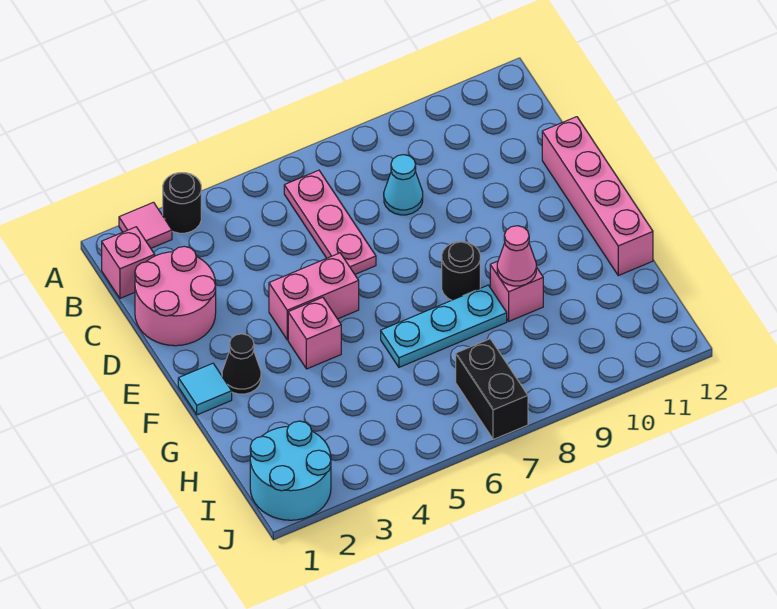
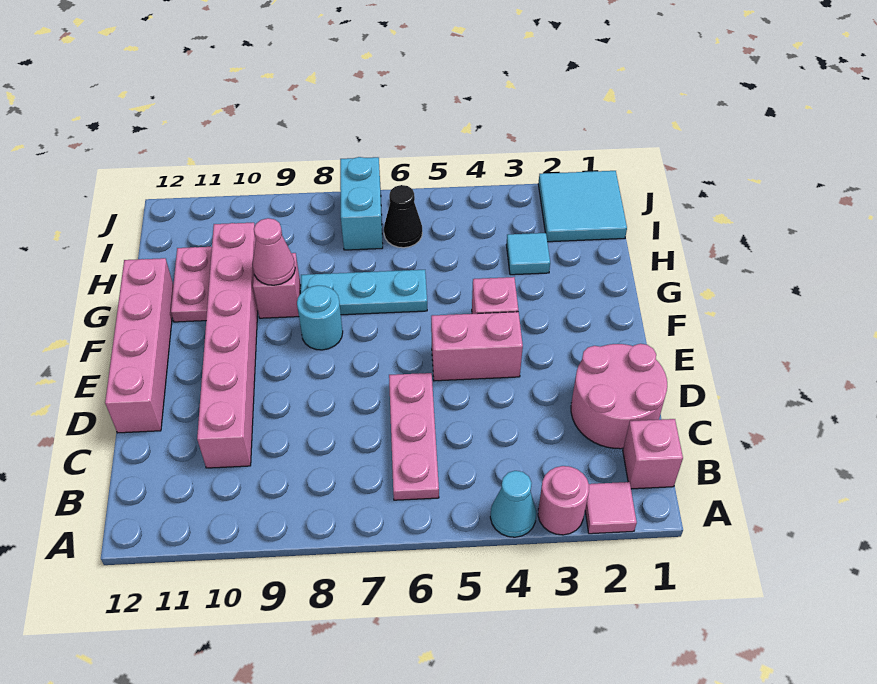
black 1x1 round brick [163,173,201,233] -> pink 1x1 round brick [538,466,589,535]
cyan 1x1 cone [384,155,423,215] -> cyan 1x1 cone moved to [490,471,536,537]
none -> pink 1x6 brick [197,223,258,468]
cyan 1x1 tile [178,363,232,415] -> cyan 1x1 tile moved to [506,233,550,275]
black 1x1 cone [222,334,261,394] -> black 1x1 cone moved to [384,185,422,248]
black 1x1 round brick [442,242,480,300] -> cyan 1x1 round brick [297,286,343,350]
none -> pink 1x2 plate [171,247,212,322]
cyan 2x2 round brick [250,421,331,520] -> cyan 2x2 tile [538,171,627,242]
black 1x2 brick [456,339,528,440] -> cyan 1x2 brick [340,157,383,250]

